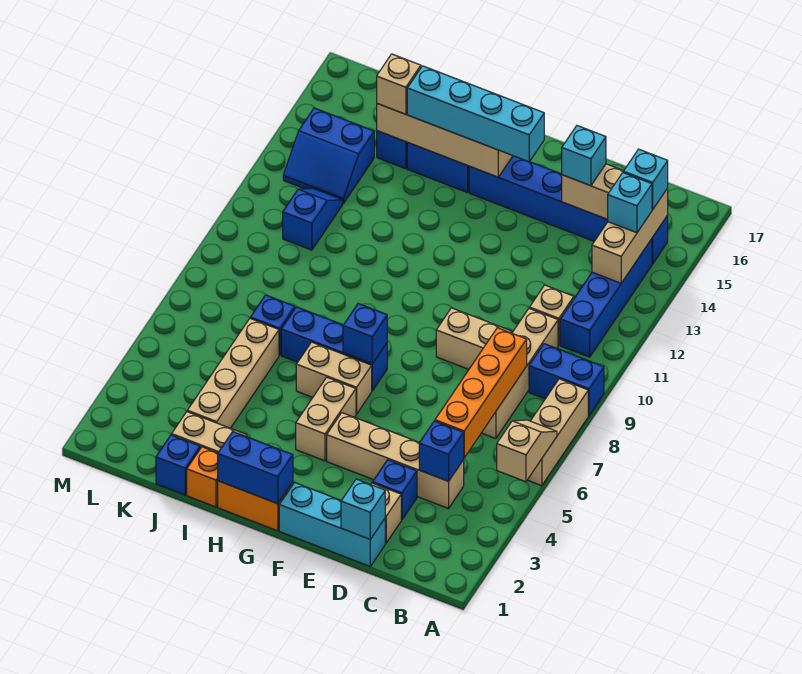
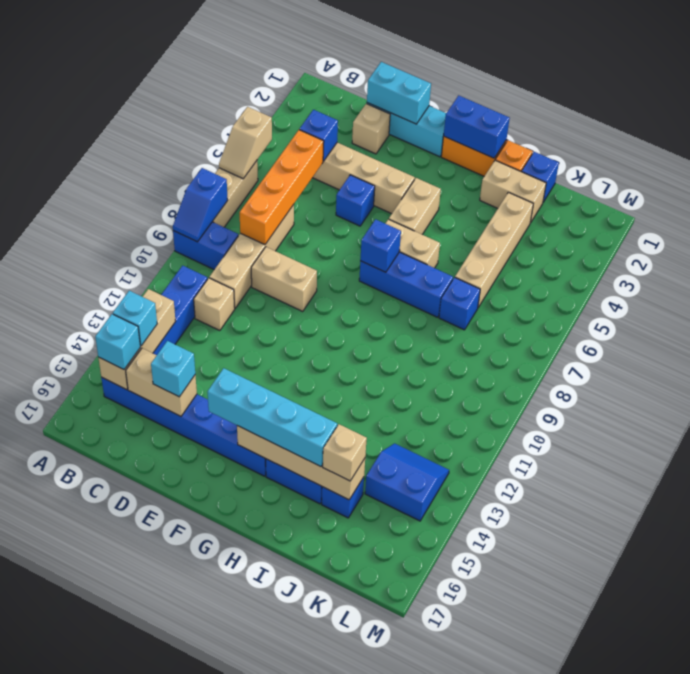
cyan 1x1 brick [341,479,385,539] -> cyan 1x2 brick [367,62,431,124]
blue 1x1 brick [373,460,417,520] -> blue 1x1 brick moved to [336,175,375,226]
blue 1x2 slope [283,188,343,250] -> blue 1x2 slope moved to [173,168,228,242]

